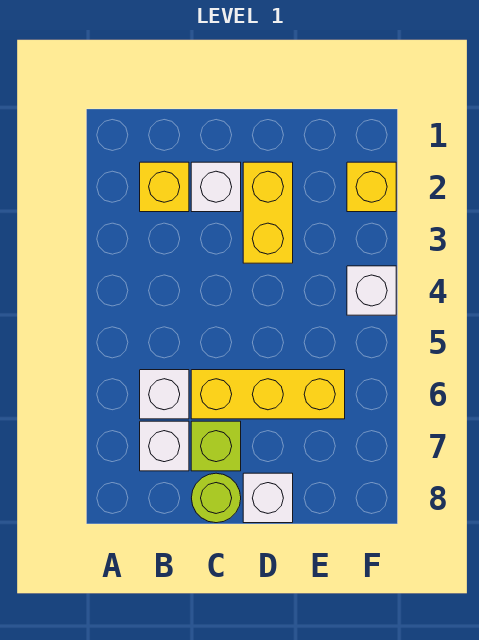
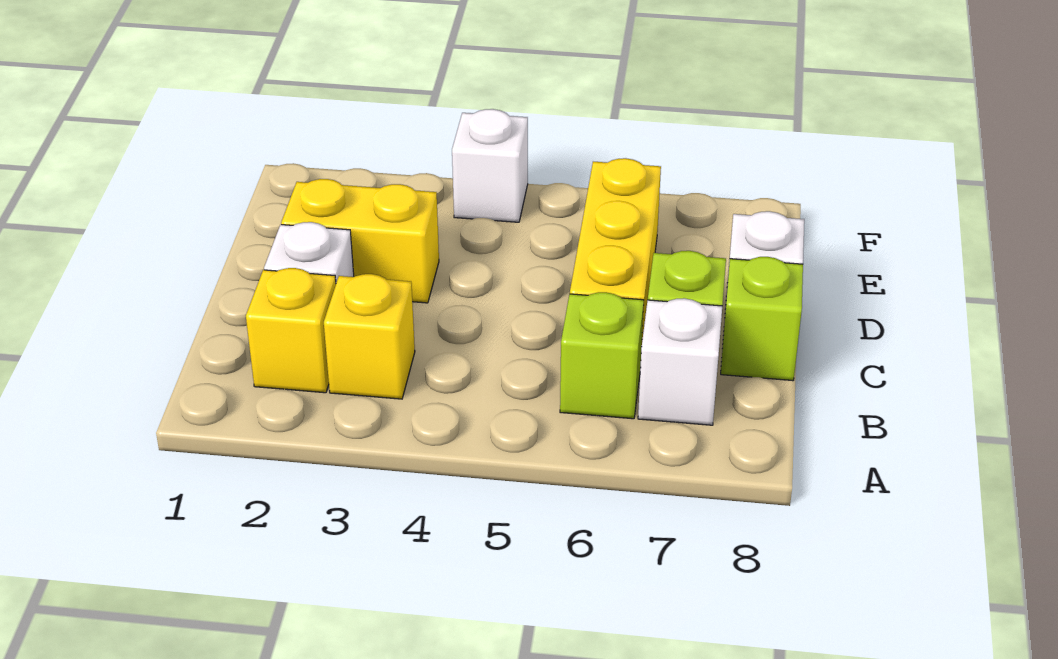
white 1x1 brick [140,370,189,419] -> lime 1x1 brick [560,292,644,419]
lime 1x1 round brick [192,473,241,523] -> lime 1x1 brick [721,257,803,381]
yellow 1x1 brick [347,162,396,212] -> yellow 1x1 brick moved to [324,274,415,399]

